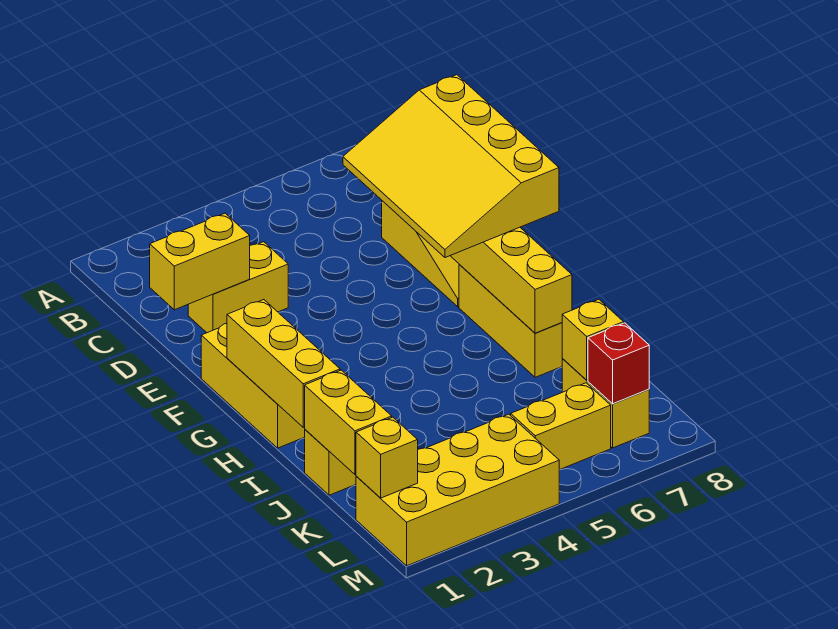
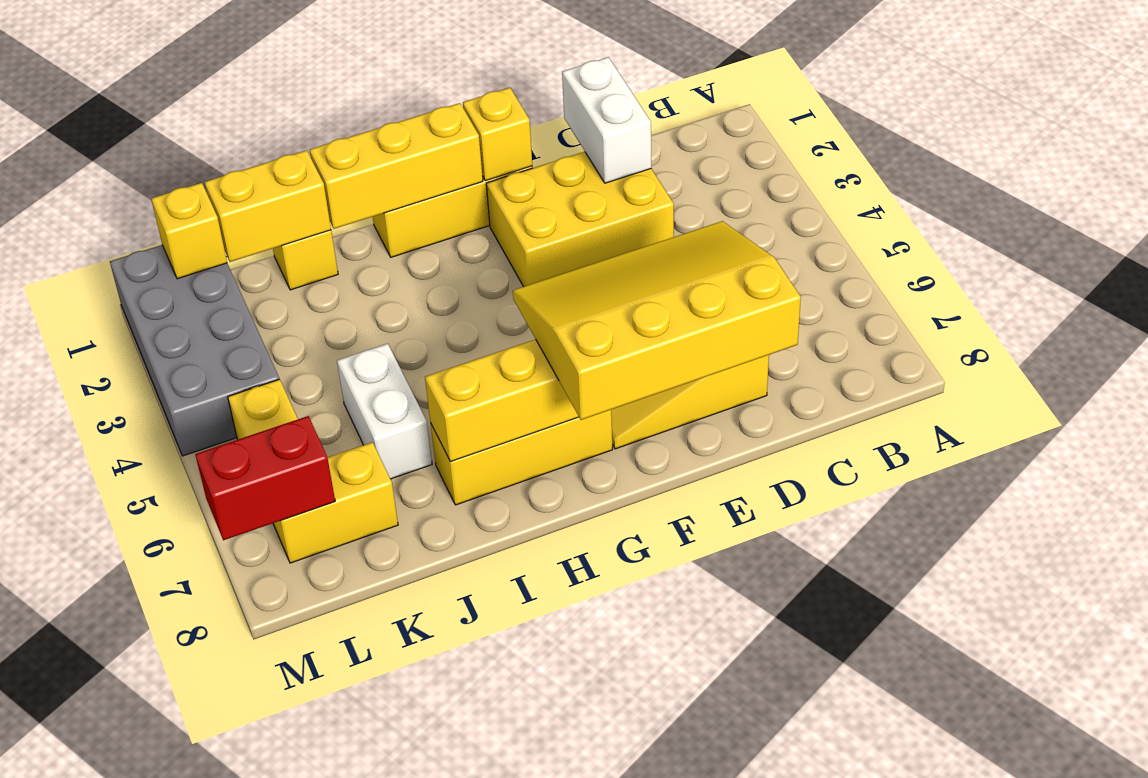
yellow 1x2 brick [150,213,250,310] -> white 1x2 brick [562,57,651,183]
yellow 1x2 brick [188,242,288,333] -> yellow 2x3 brick [486,152,674,287]
none -> white 1x2 brick [337,344,432,479]
yellow 1x1 brick [562,299,624,380] -> yellow 1x1 brick moved to [463,88,532,181]
yellow 2x4 brick [356,414,559,566] -> grey 2x4 brick [110,245,279,456]
red 1x1 brick [588,323,649,404] -> red 1x2 brick [195,416,335,540]

